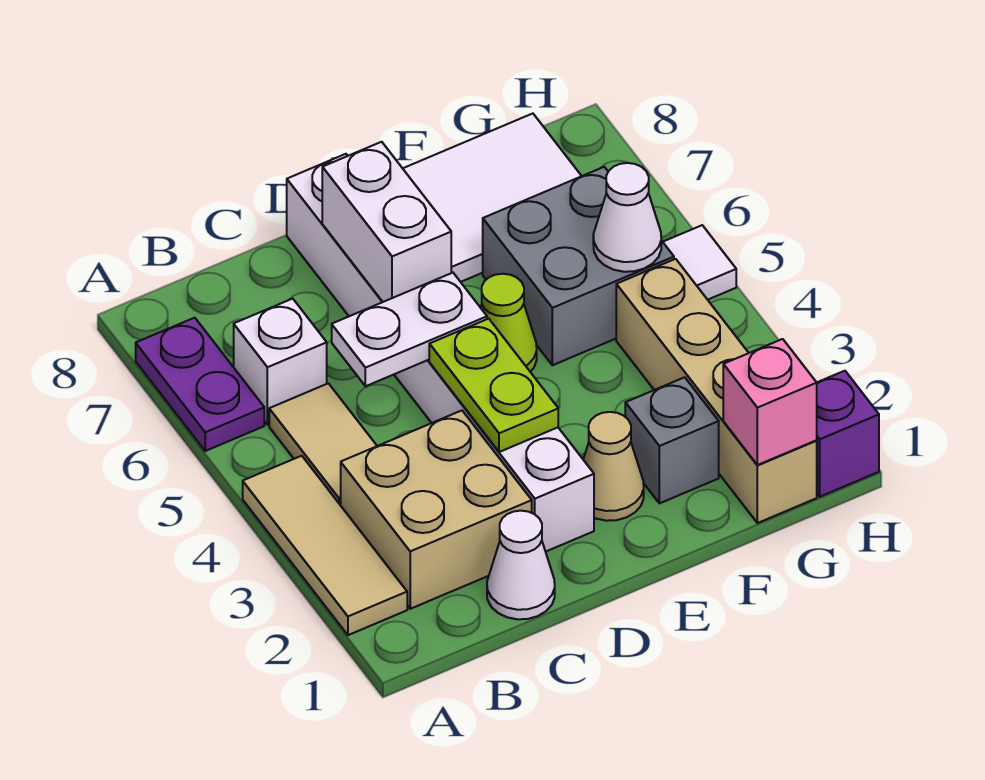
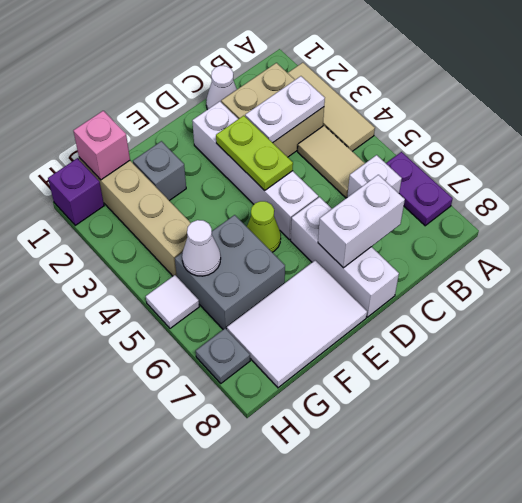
white 1x2 plate [332,273,487,386] -> white 1x2 plate moved to [245,76,325,143]
white 1x2 brick [322,142,451,302] -> white 1x2 brick turned to [318,175,405,268]
tan 1x1 cone [583,412,644,521] -> none
none -> grey 1x1 plate [196,328,250,383]

